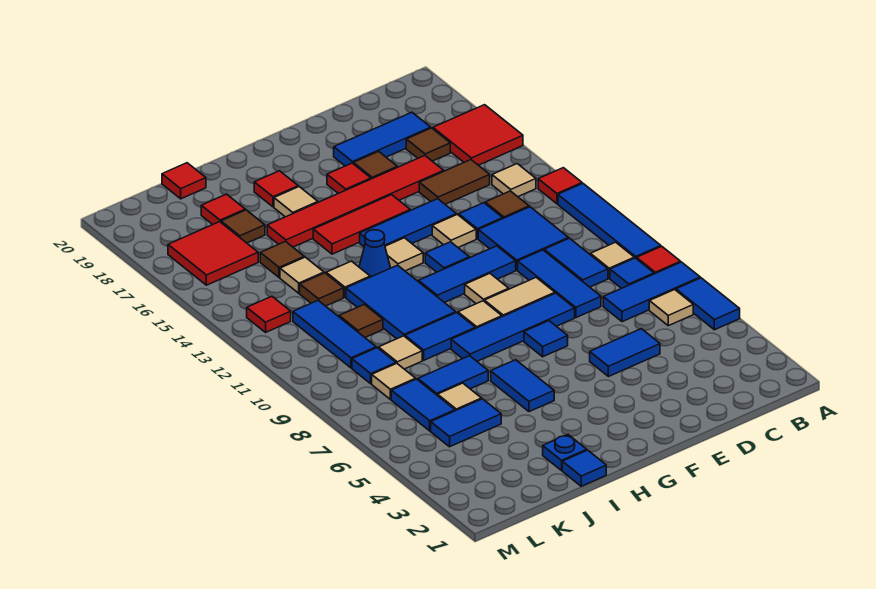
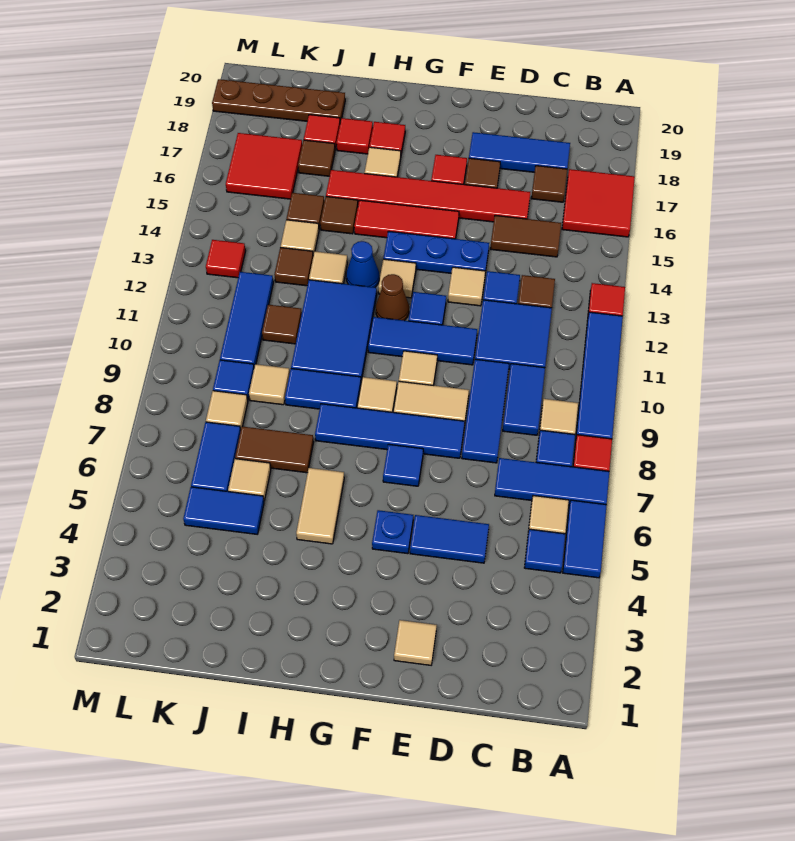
tan 1x1 tile [492,164,536,197] -> tan 1x1 tile moved to [394,620,437,665]
blue 1x3 tile [360,199,457,247] -> blue 1x3 plate [383,231,489,273]
none -> brown 1x1 cone [376,274,409,321]
blue 1x2 tile [491,360,554,412] -> tan 1x2 tile [296,468,344,544]
blue 1x1 tile [562,450,606,486] -> blue 1x1 tile moved to [524,529,565,573]
blue 1x1 plate [543,435,587,470] -> blue 1x1 plate moved to [372,510,413,554]
blue 1x2 tile [418,356,488,396] -> brown 1x2 tile [235,426,314,473]
none -> brown 1x1 tile [320,197,358,234]
none -> brown 1x4 plate [212,79,345,122]
red 1x1 tile [162,163,206,199] -> red 1x1 tile moved to [336,118,373,154]

